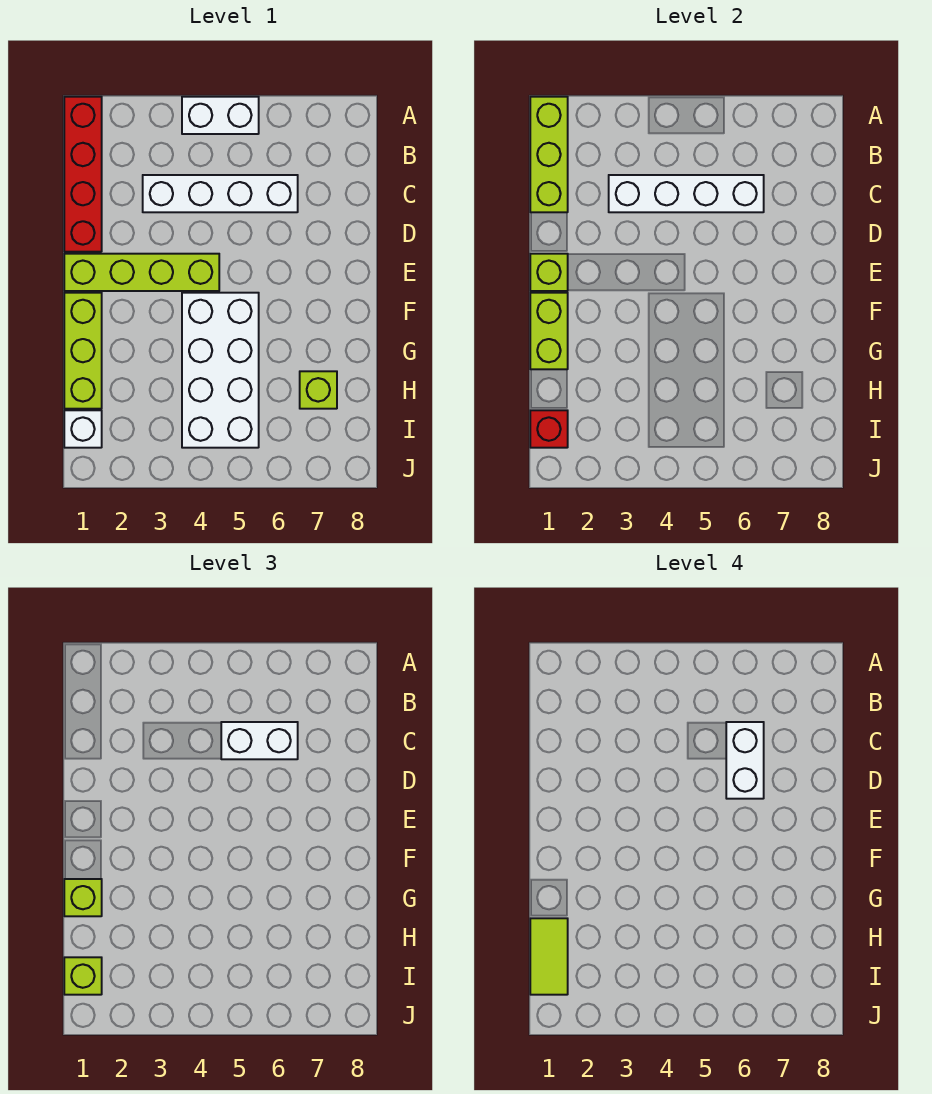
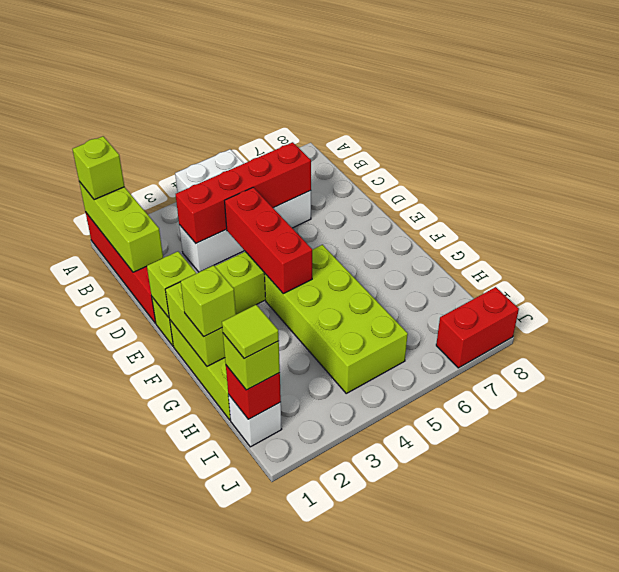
white 1x4 brick [609,175,764,212] -> red 1x4 brick [176,142,311,243]
white 1x2 brick [221,722,298,759] -> none
white 1x2 brick [726,722,764,799] -> none
none -> red 1x3 brick [225,187,312,294]
white 2x4 brick [182,293,259,448] -> lime 2x4 brick [264,245,408,393]
lime 1x2 tile [530,918,568,995] -> lime 1x1 tile [222,305,279,359]
lime 1x1 brick [300,371,337,409] -> lime 1x1 brick moved to [72,136,124,200]
none -> red 1x2 brick [436,287,519,368]

